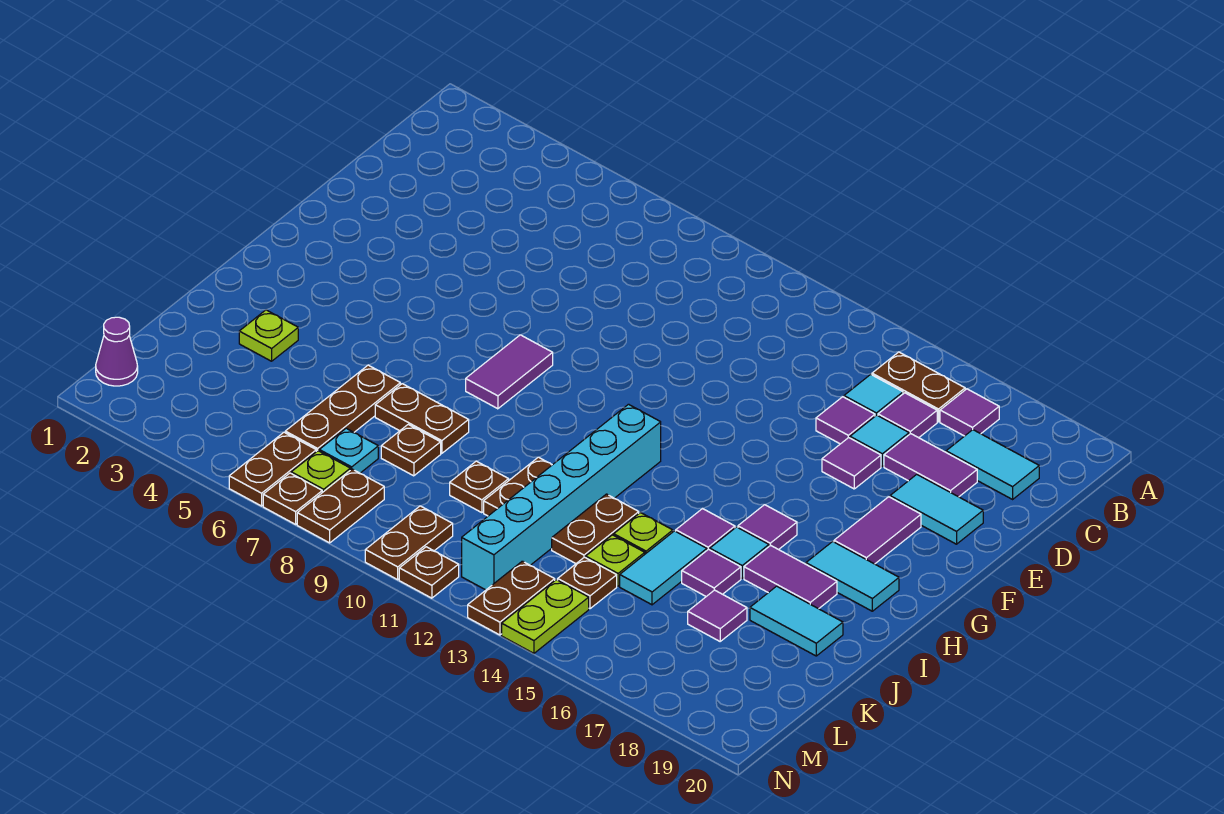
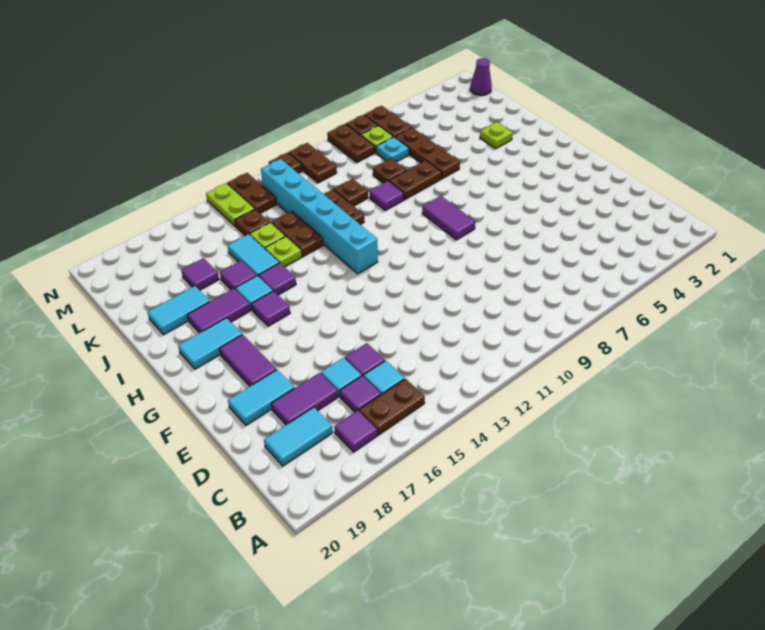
purple 1x1 tile [822,438,881,489] -> purple 1x1 tile moved to [370,181,404,210]

